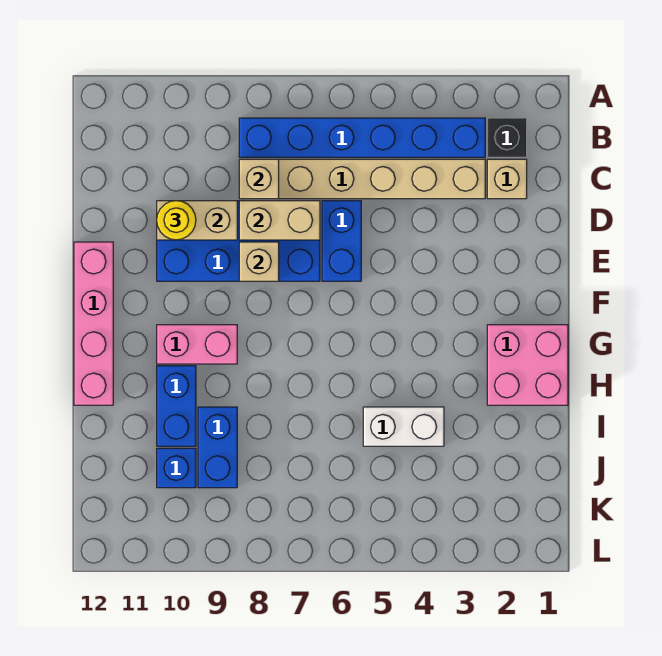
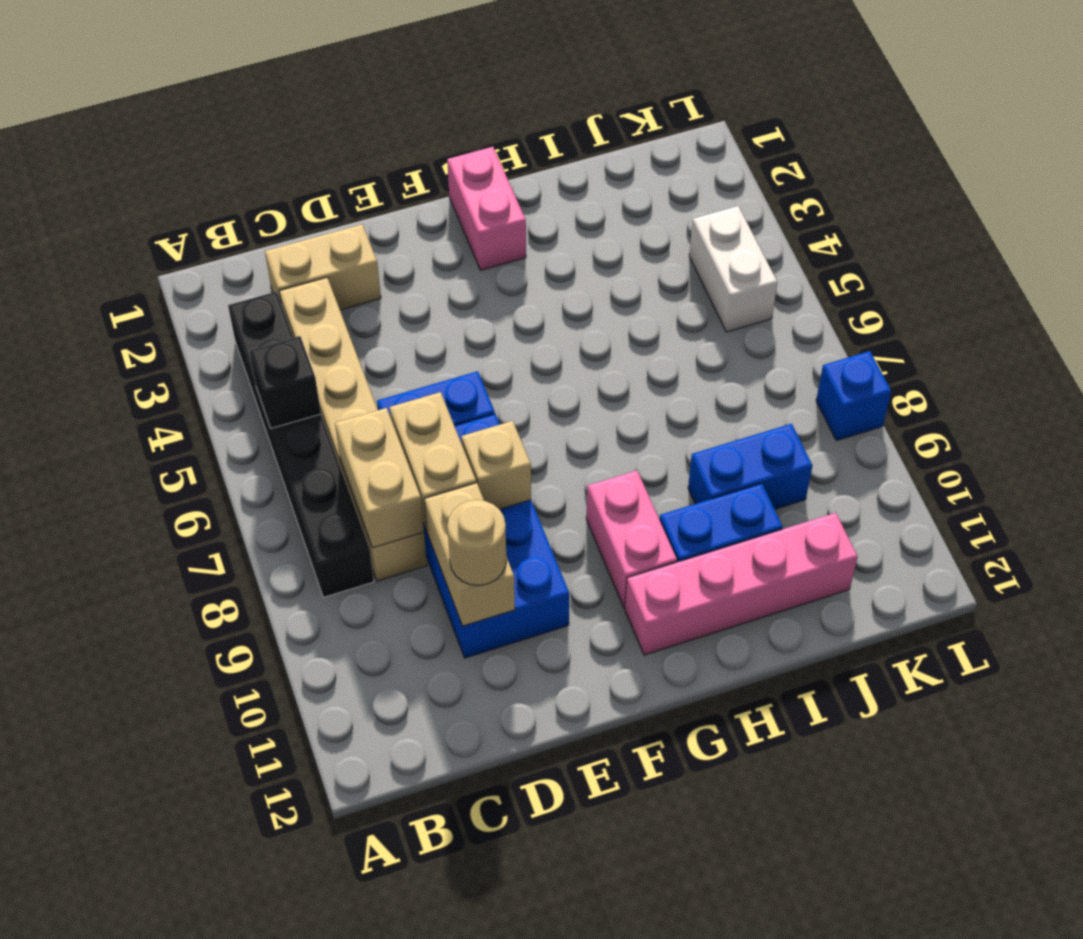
black 1x1 brick [487,118,527,157] -> black 1x1 brick moved to [249,336,321,428]
blue 1x6 brick [239,118,485,157] -> black 1x6 brick [228,292,374,597]
tan 1x1 brick [487,159,527,199] -> tan 1x2 brick [265,225,381,310]
tan 1x1 brick [239,159,279,199] -> tan 1x2 brick [335,408,424,548]
yellow 1x1 round brick [157,201,196,240] -> tan 1x1 round brick [447,500,506,585]
pink 1x4 brick [74,242,113,405] -> pink 1x4 brick moved to [625,513,858,655]
pink 2x2 brick [487,325,568,405] -> pink 1x2 brick [447,147,526,270]
white 1x2 brick [363,407,444,446] -> white 1x2 brick moved to [689,206,777,332]
blue 1x1 brick [157,448,196,488] -> blue 1x1 brick moved to [816,351,891,441]

